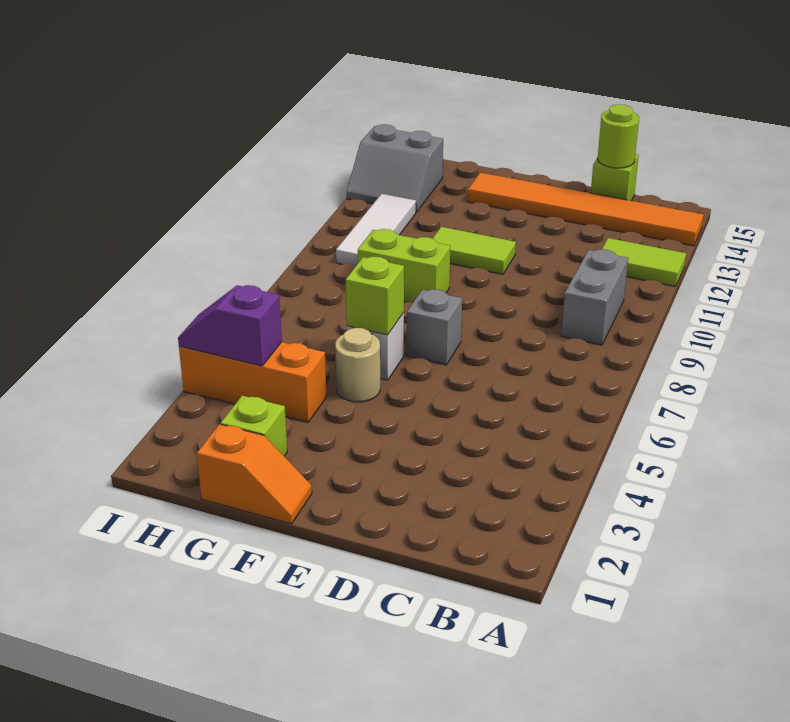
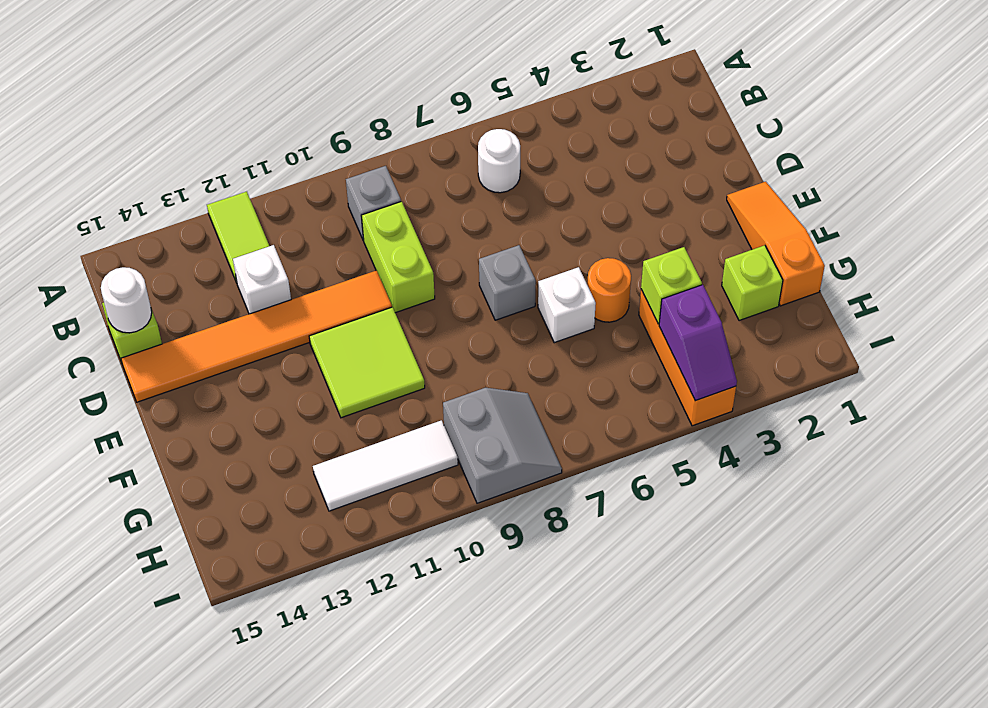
orange 1x6 tile [468,173,704,246] -> orange 1x6 tile turned to [121,271,392,402]
none -> white 1x1 round brick [478,129,520,193]
grey 1x2 brick [561,249,628,345] -> grey 1x1 brick [346,166,401,240]
none -> white 1x1 brick [233,245,291,314]
lime 1x1 round brick [598,104,639,168] -> white 1x1 round brick [101,267,152,333]
lime 1x2 tile [432,227,516,274] -> lime 2x2 tile [309,307,425,418]
orange 1x2 slope [197,424,312,524] -> orange 1x3 slope [727,182,825,306]
tan 1x1 round brick [335,328,380,402] -> orange 1x1 round brick [587,258,631,322]
lime 1x1 brick [346,257,404,335] -> lime 1x1 brick moved to [641,247,702,324]
lime 1x2 brick [358,229,450,303] -> lime 1x2 brick moved to [361,202,435,313]
grey 2x2 slope [347,124,443,212] -> grey 2x2 slope moved to [443,388,562,503]

